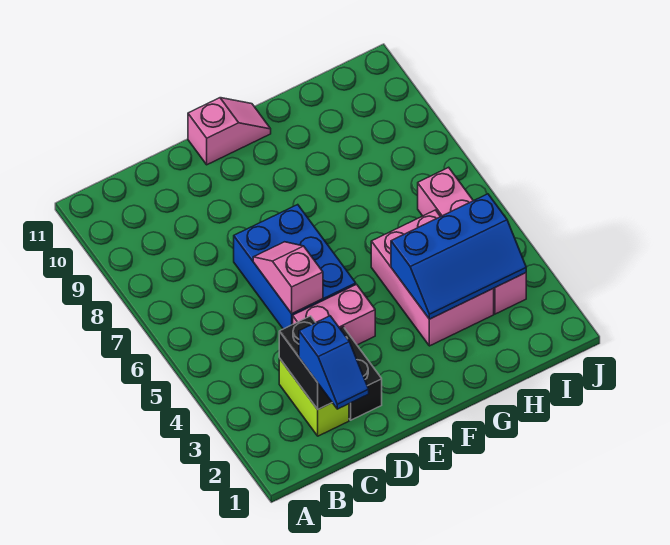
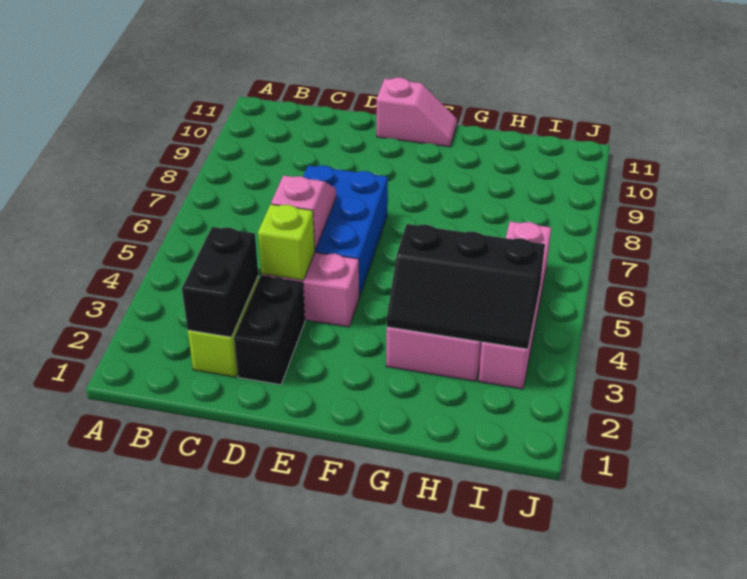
blue 1x2 slope [299,316,369,409] -> none
none -> lime 1x1 brick [258,204,315,280]
blue 2x3 slope [391,194,526,319] -> black 2x3 slope [387,224,545,349]

